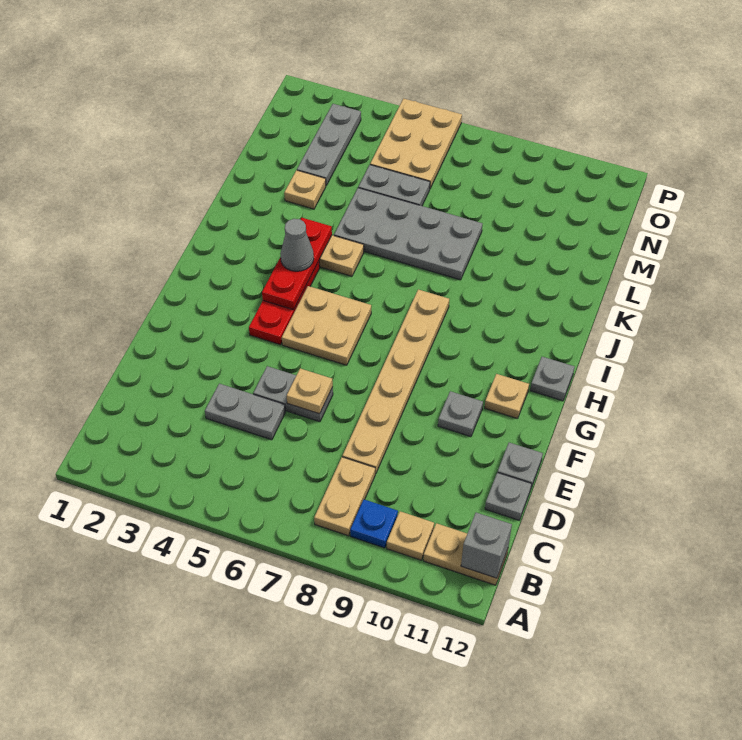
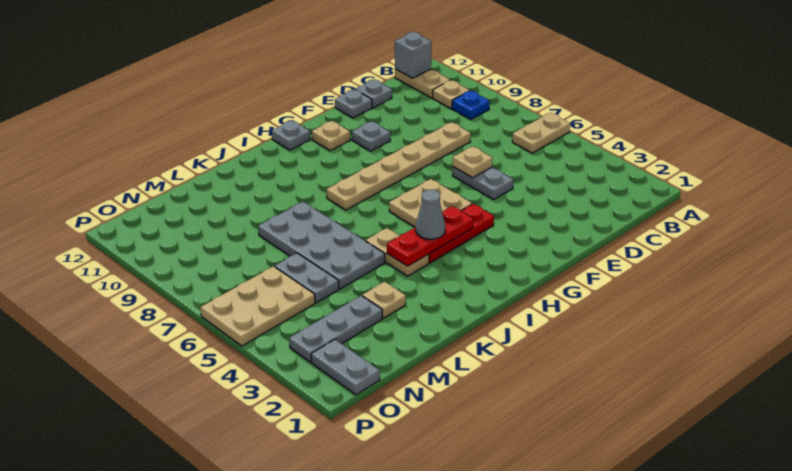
tan 1x2 plate [314,457,375,536] -> tan 1x2 plate moved to [512,113,570,153]
grey 1x2 plate [205,384,285,440] -> grey 1x2 plate moved to [311,339,380,395]

